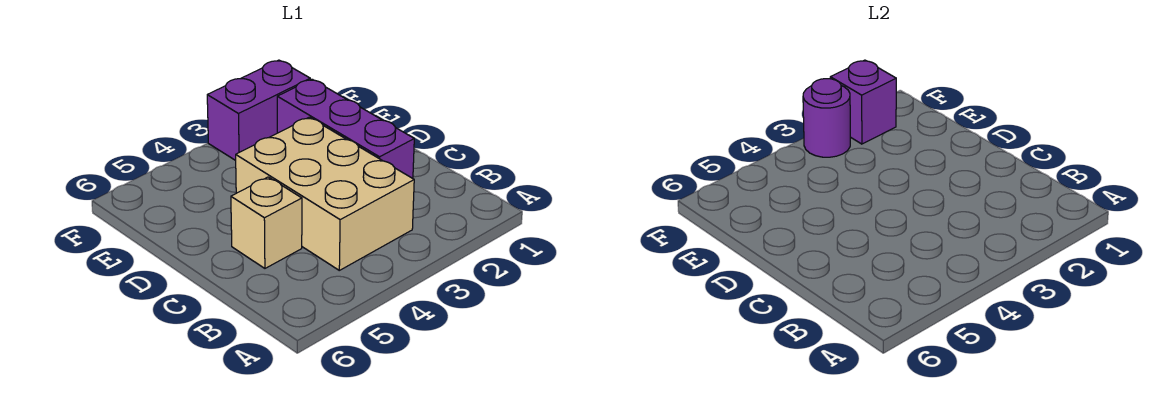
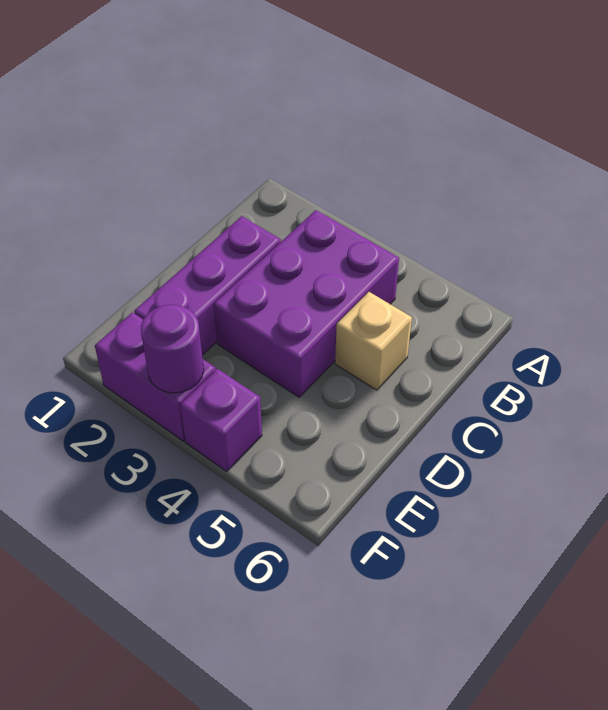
tan 2x3 brick [236,117,414,270] -> purple 2x3 brick [214,210,399,397]
purple 1x1 brick [830,60,896,144] -> purple 1x1 brick moved to [180,369,262,471]

